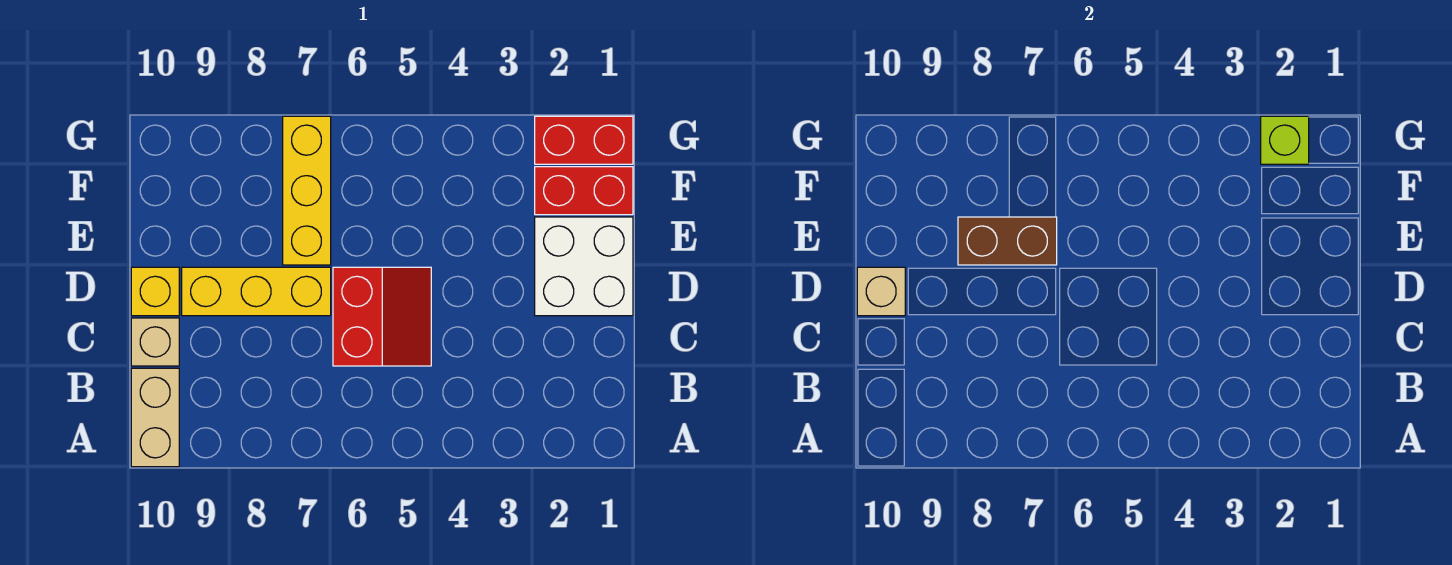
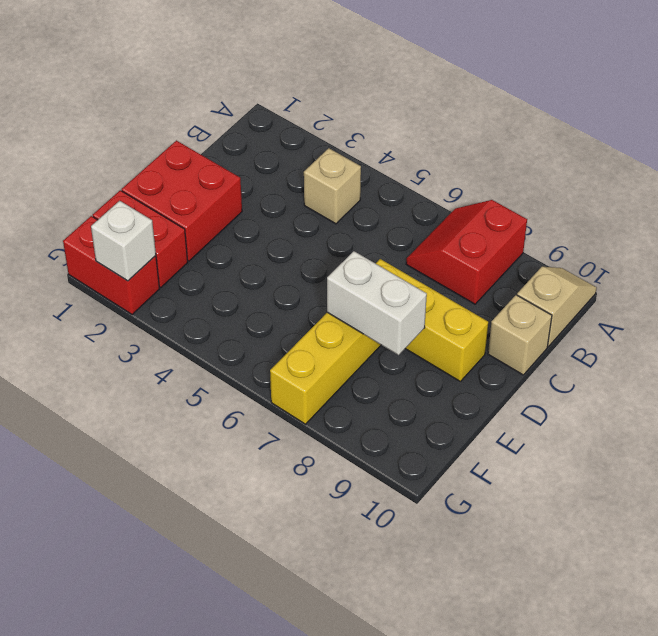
tan 1x2 brick [131,368,179,467] -> tan 1x2 slope [517,267,597,347]
red 2x2 slope [333,267,431,366] -> red 2x2 slope moved to [406,200,527,304]
white 2x2 brick [535,217,633,316] -> red 2x2 brick [122,141,242,261]
yellow 1x1 brick [131,267,179,316] -> none
tan 1x1 brick [857,267,905,316] -> tan 1x1 brick moved to [304,148,361,224]
brown 1x2 brick [958,217,1057,265] -> white 1x2 brick [327,251,427,355]
lime 1x1 brick [1261,116,1309,164] -> white 1x1 brick [91,201,156,281]

